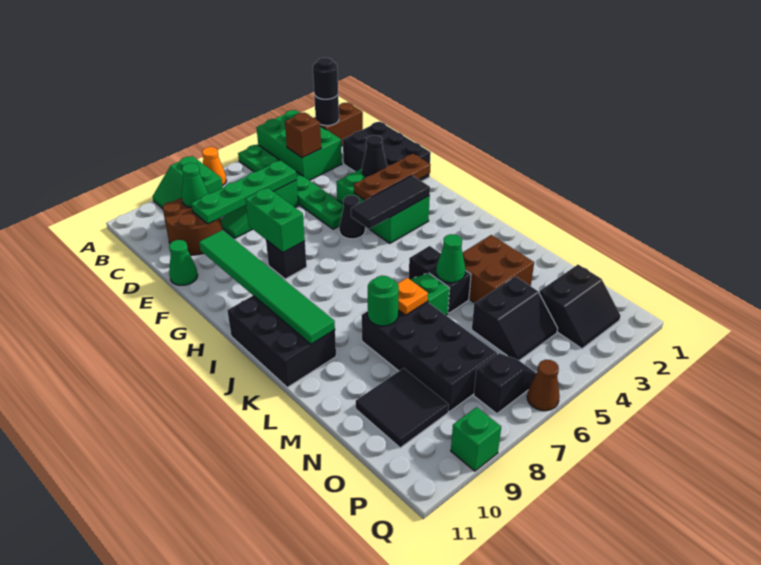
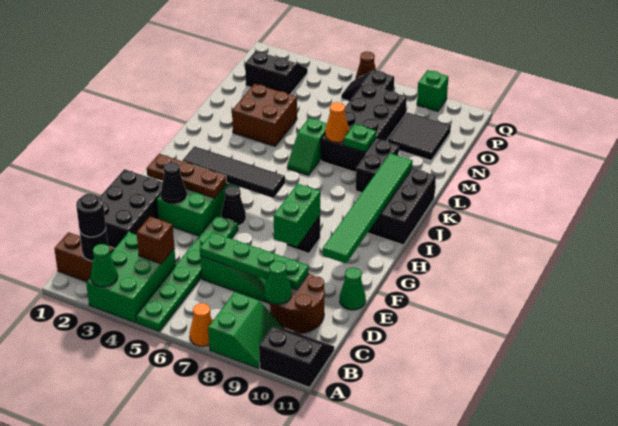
black 1x3 tile [351,175,430,229] -> black 1x4 tile [182,146,285,198]
black 1x2 brick [409,246,471,313] -> black 1x2 brick moved to [356,139,399,193]
green 1x1 cone [436,234,465,283] -> green 1x1 cone moved to [91,244,118,287]
orange 1x1 plate [398,278,428,315] -> orange 1x1 cone [325,102,349,142]
green 1x1 round brick [368,276,399,326] -> green 1x1 plate [344,124,376,152]
black 2x2 slope [472,276,558,360] -> black 2x2 slope moved to [259,327,334,387]

